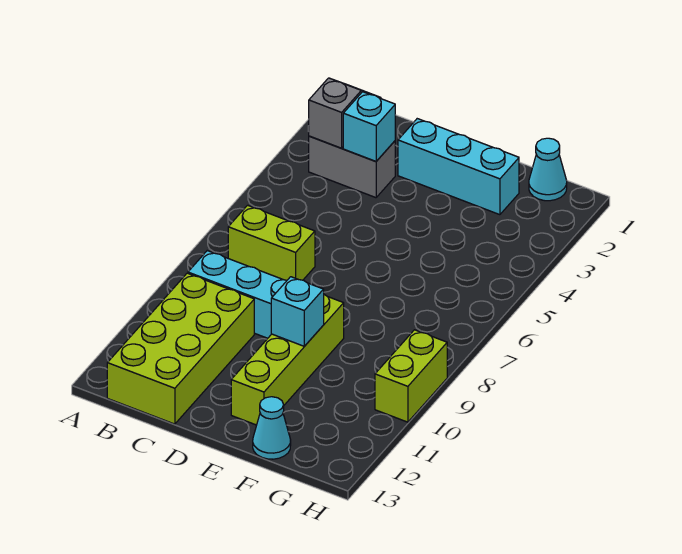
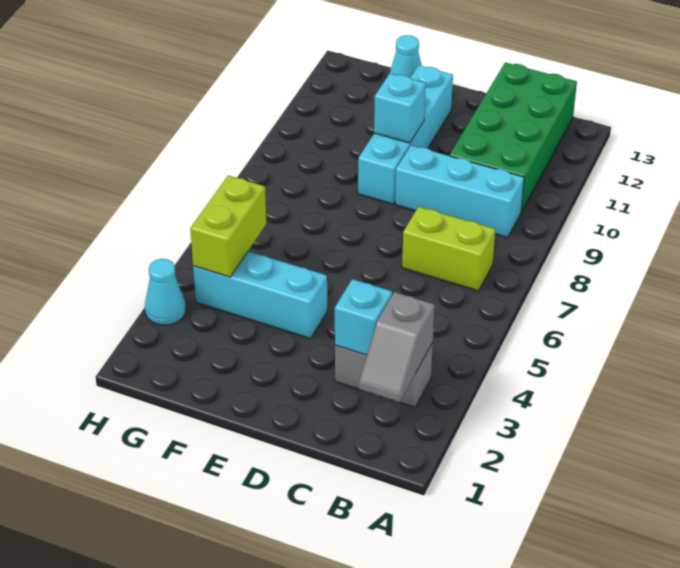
lime 2x4 brick [107,273,254,424] -> green 2x4 brick [450,62,577,212]
cyan 1x3 brick [398,119,519,215] -> cyan 1x3 brick moved to [193,251,327,339]
lime 1x4 brick [231,295,344,425] -> cyan 1x4 brick [358,65,453,204]
cyan 1x1 cone [529,138,567,201] -> cyan 1x1 cone moved to [145,259,186,325]
lime 1x2 brick [375,330,447,422] -> lime 1x2 brick moved to [190,176,266,277]

